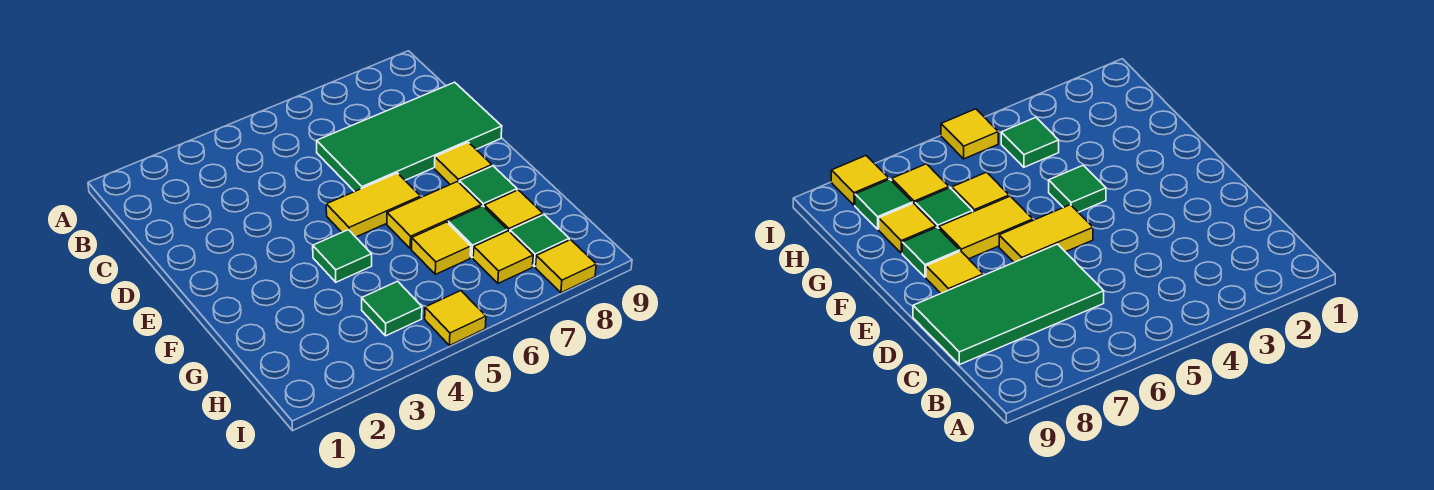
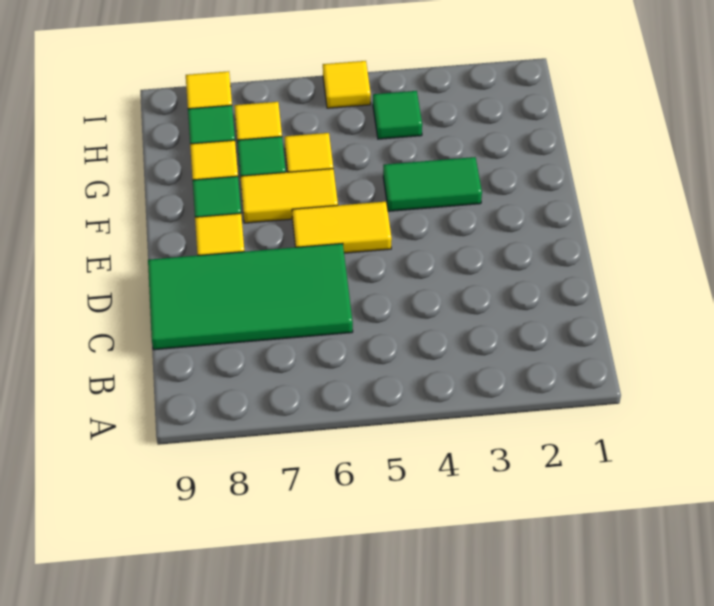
green 1x1 tile [313,230,372,282] -> green 1x2 tile [383,157,482,211]

